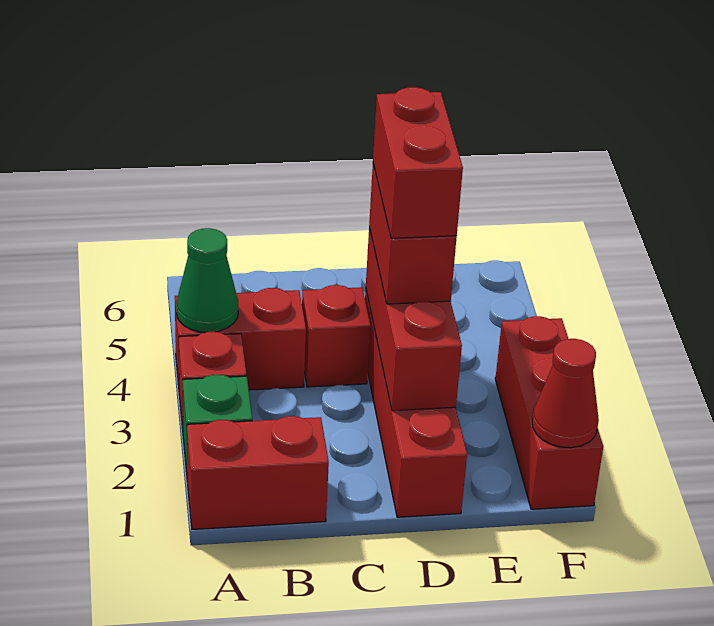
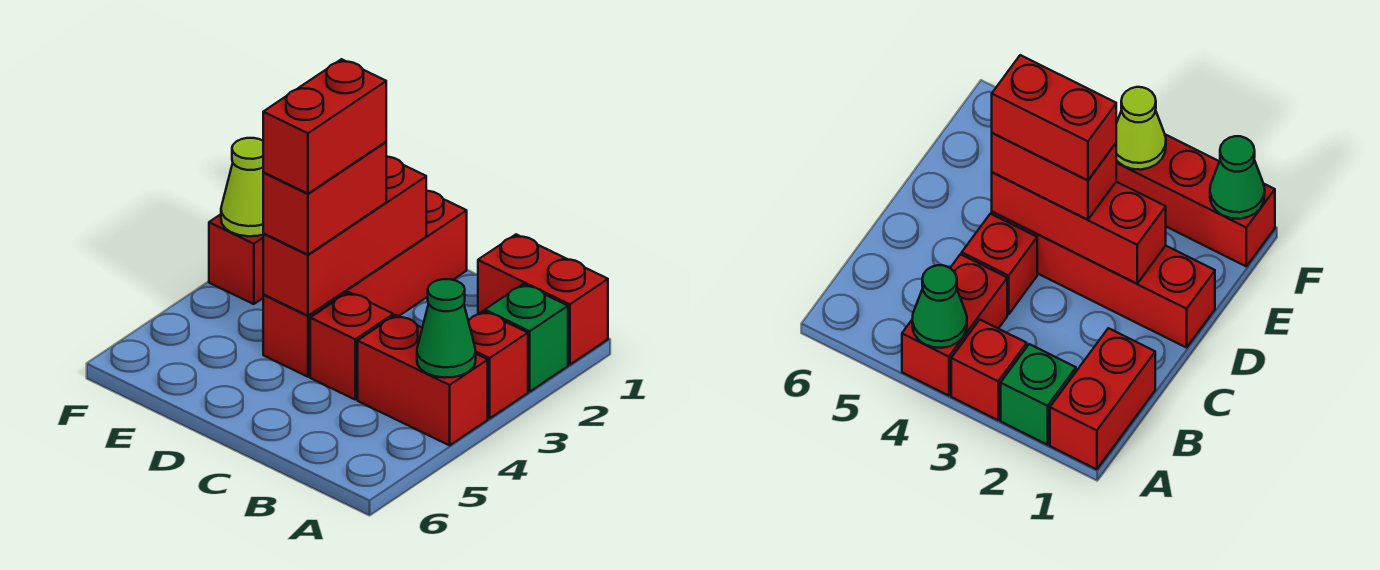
red 1x1 cone [532,339,599,448] -> green 1x1 cone [1210,136,1265,219]
none -> lime 1x1 cone [221,138,264,236]

